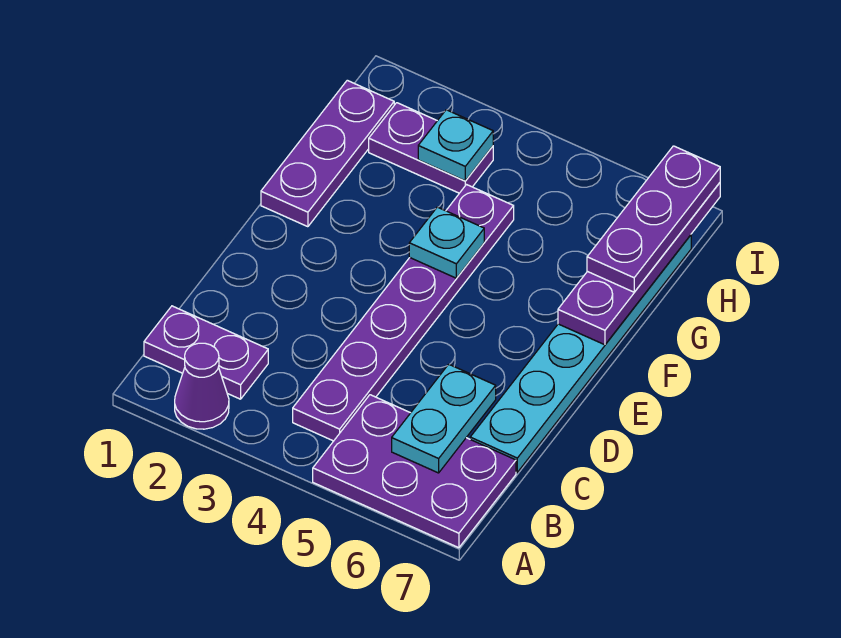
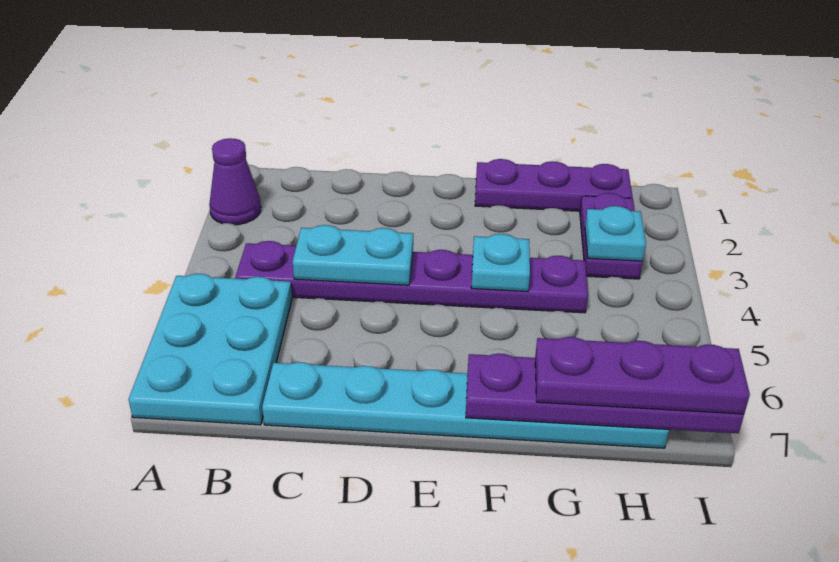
purple 2x3 plate [313,395,516,548] -> cyan 2x3 plate [128,274,292,425]
purple 1x2 plate [144,306,268,399] -> none
cyan 1x2 plate [392,364,496,473] -> cyan 1x2 plate moved to [293,225,413,285]

